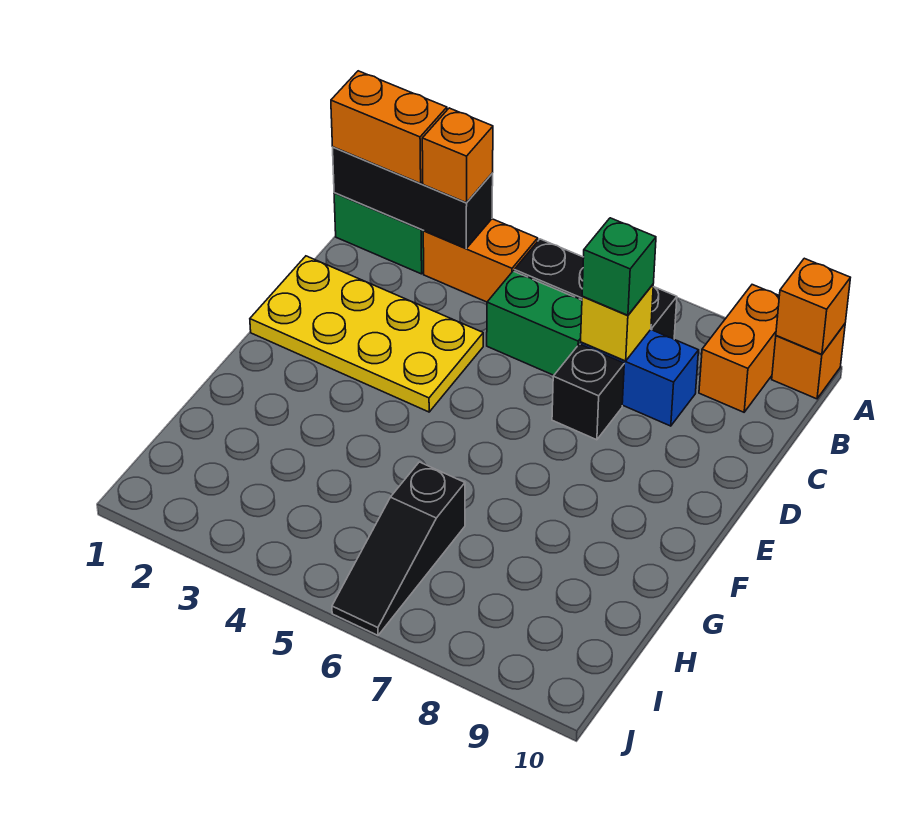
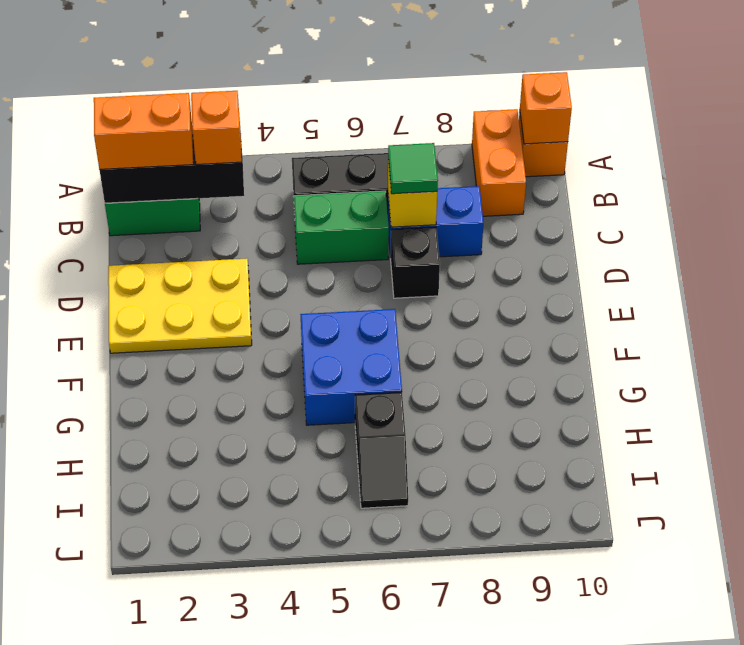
orange 1x2 brick [423,219,538,302] -> none
green 1x1 brick [582,218,656,315] -> green 1x1 tile [388,143,438,194]
yellow 2x4 plate [250,256,483,412] -> yellow 2x3 plate [108,259,252,353]
none -> blue 2x2 brick [300,309,402,425]
black 1x3 slope [332,462,465,635] -> black 1x2 slope [355,392,408,508]

